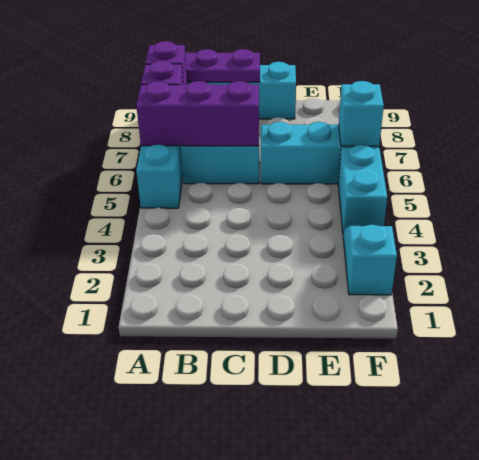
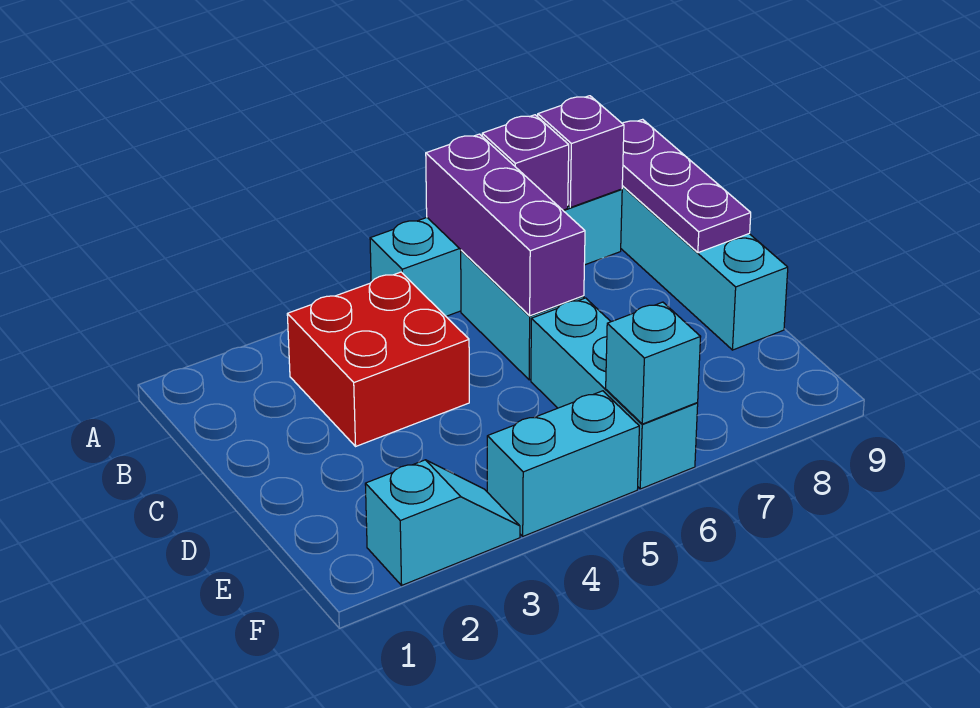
none -> red 2x2 brick [287,272,469,446]

